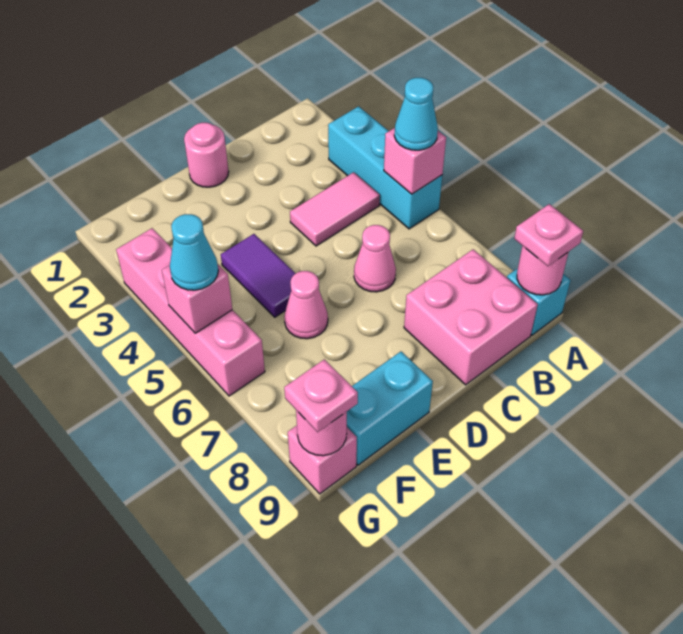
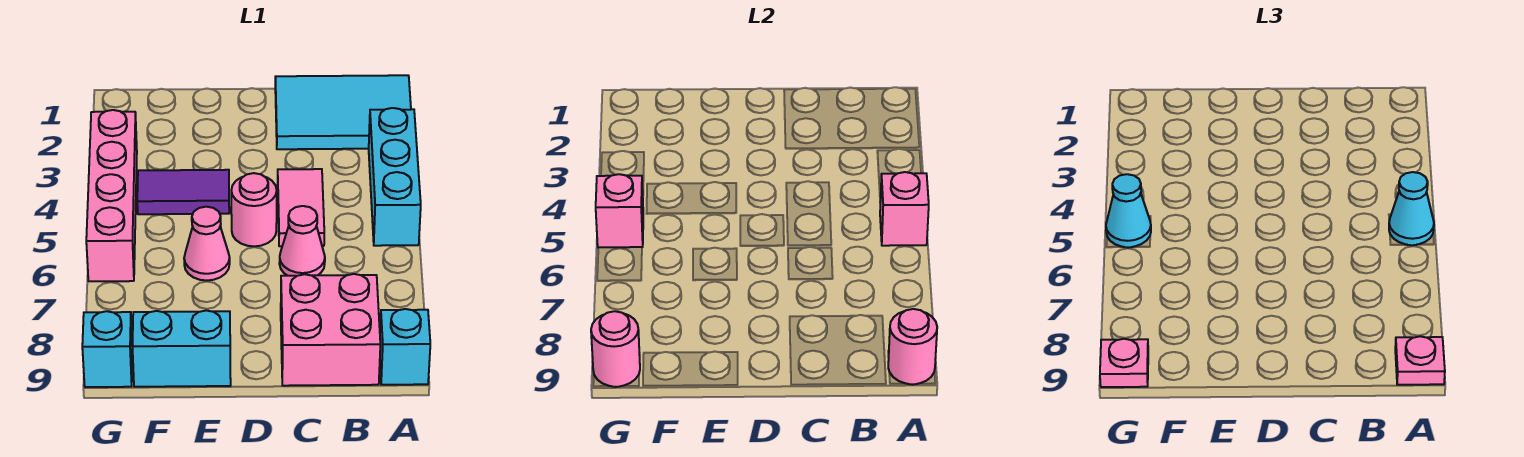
none -> cyan 2x3 tile [275,75,411,149]
pink 1x2 tile [290,172,380,246] -> pink 1x2 tile turned to [278,169,324,246]
pink 1x1 round brick [184,123,229,187] -> pink 1x1 round brick moved to [231,173,277,246]
purple 1x2 tile [221,234,296,317] -> purple 1x2 tile turned to [137,170,229,214]
pink 1x1 brick [288,425,357,494] -> cyan 1x1 brick [82,311,132,387]

